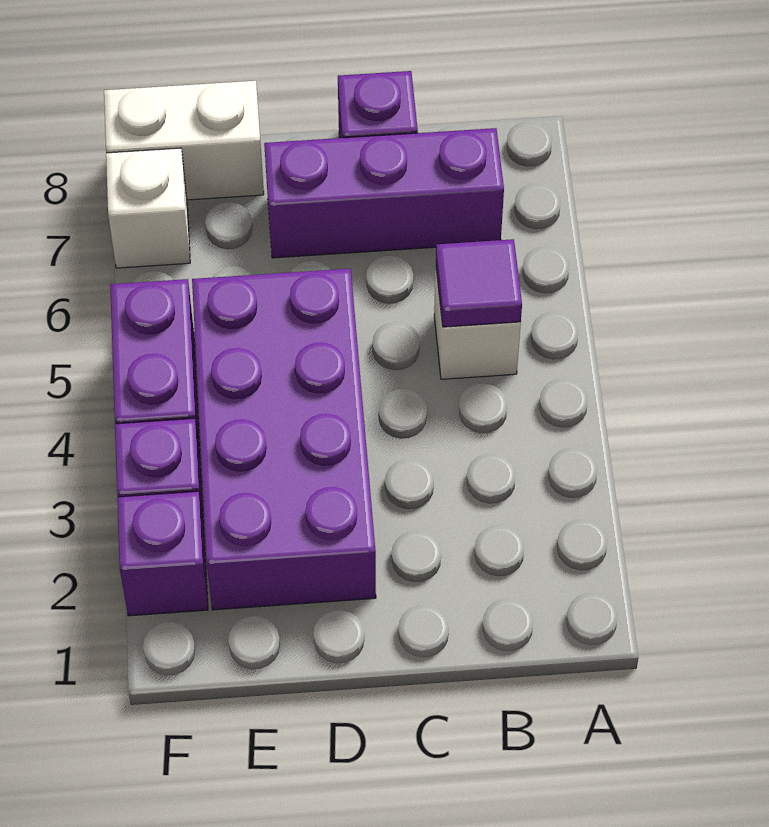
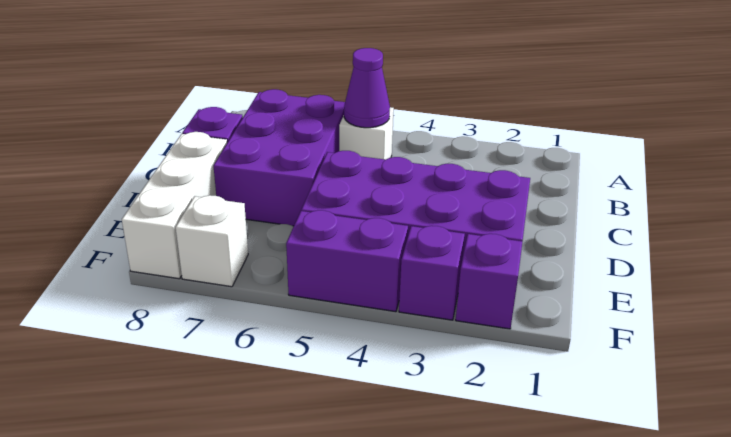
purple 1x1 tile [436,239,522,327] -> purple 1x1 cone [344,48,390,128]
purple 1x3 brick [264,128,504,258] -> purple 2x3 brick [213,89,345,226]
white 1x2 brick [104,81,264,200] -> white 1x3 brick [122,132,227,279]

